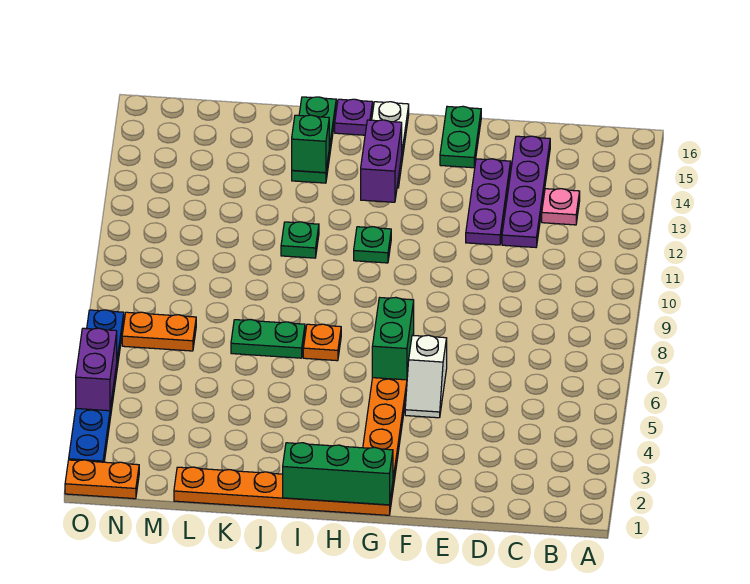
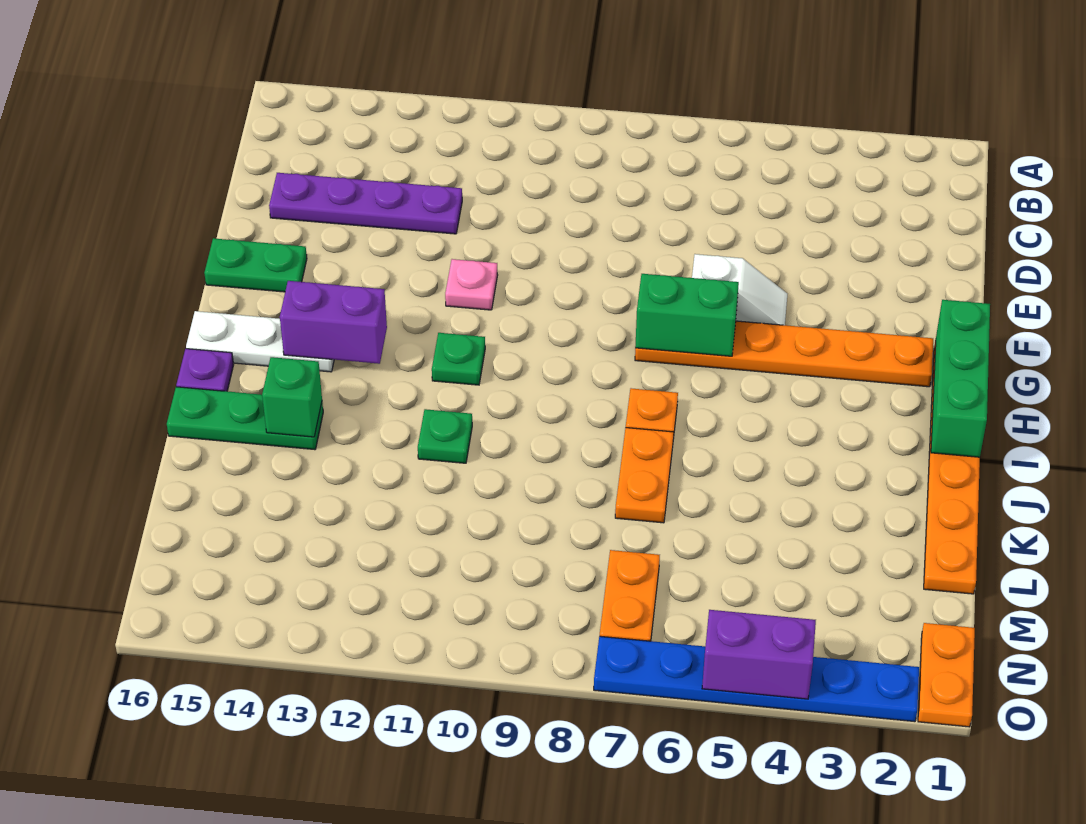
pink 1x1 plate [542,189,580,225] -> pink 1x1 plate moved to [445,259,498,310]
purple 1x3 plate [466,159,511,245] -> none
green 1x2 plate [231,320,305,358] -> orange 1x2 plate [615,428,674,523]

